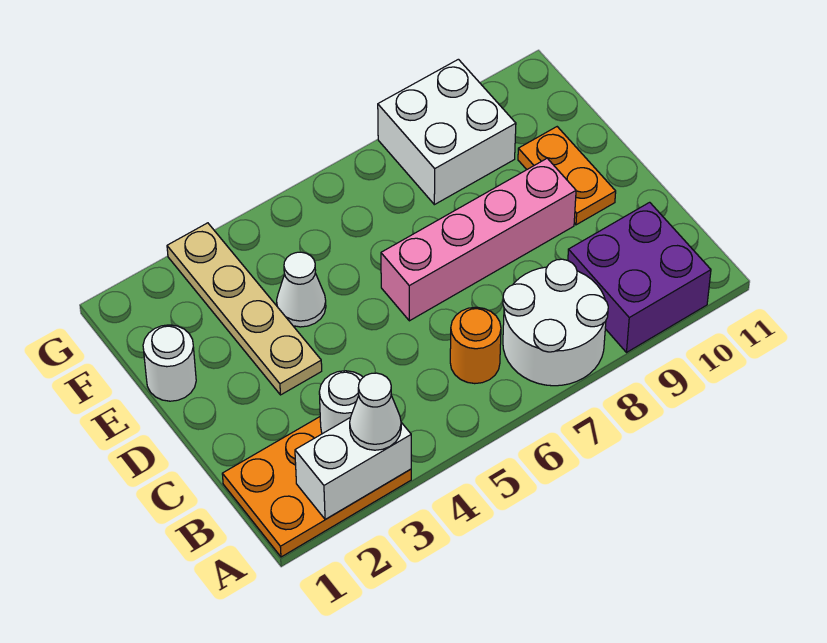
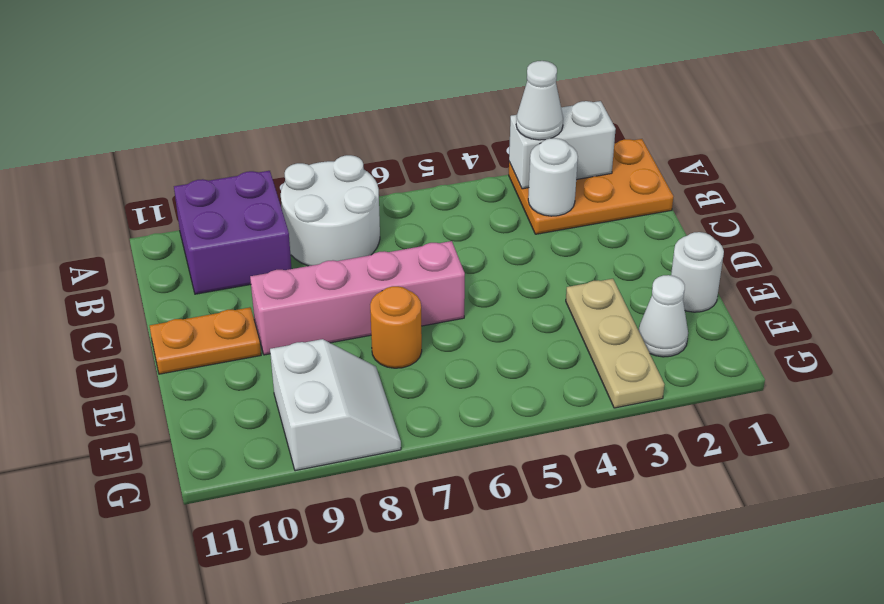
orange 1x1 round brick [450,307,501,384] -> orange 1x1 round brick moved to [370,286,422,368]
tan 1x4 plate [167,223,322,395] -> tan 1x3 plate [566,279,665,408]
orange 1x2 plate [518,127,616,225] -> orange 1x2 plate turned to [150,307,261,374]
white 1x1 cone [277,252,326,327] -> white 1x1 cone moved to [638,275,688,357]
white 2x2 brick [378,59,516,205] -> white 2x2 slope [270,339,401,471]

